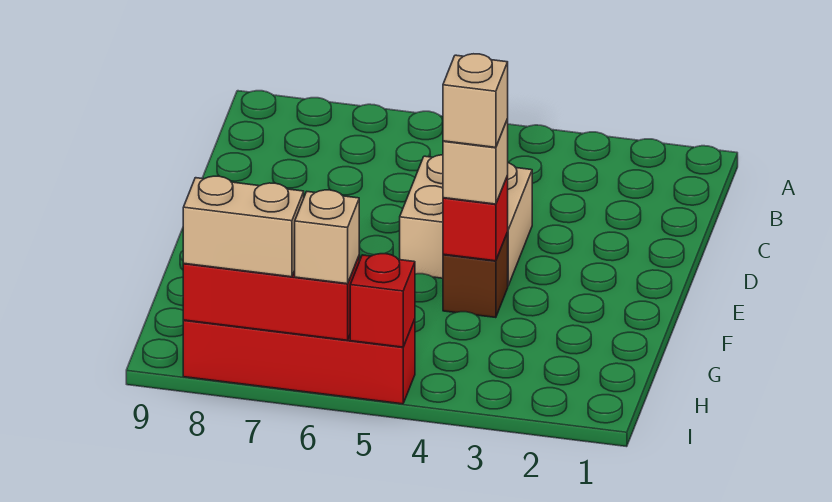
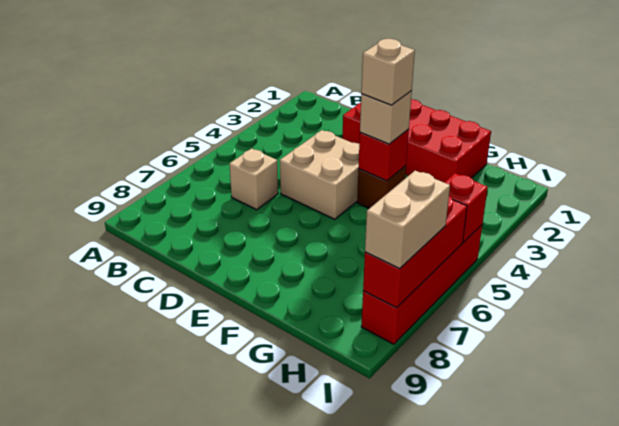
none -> red 2x4 brick [342,99,491,182]
tan 1x1 brick [295,190,359,284] -> tan 1x1 brick moved to [229,148,278,210]

